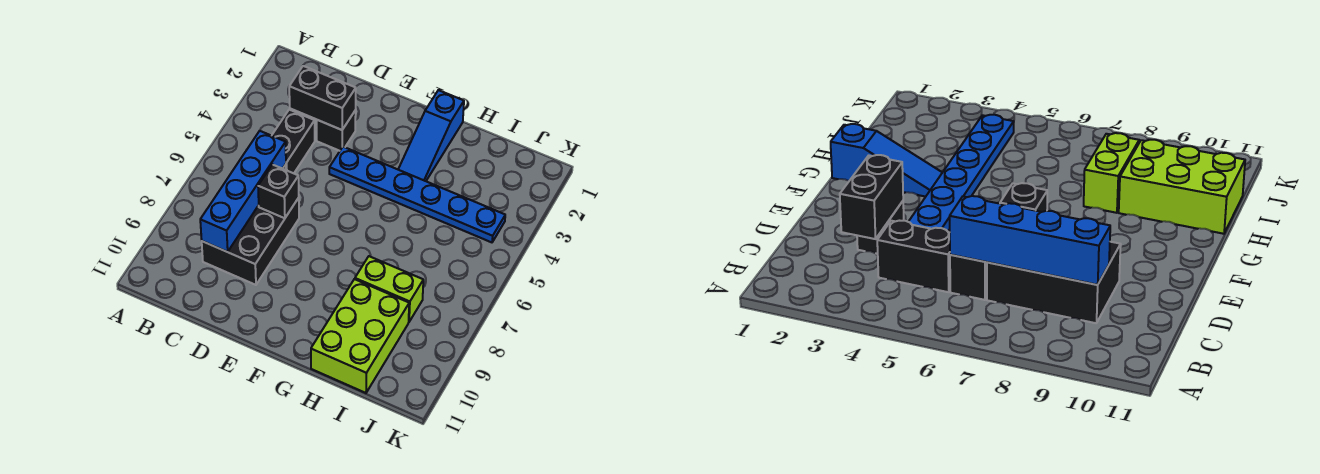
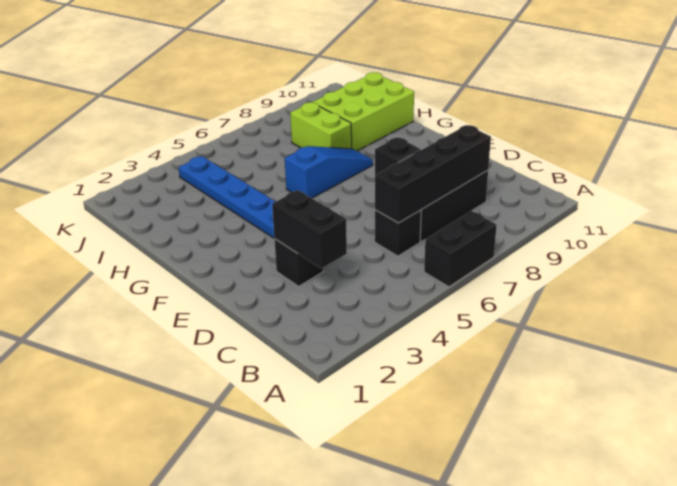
black 1x2 brick [272,110,315,173] -> black 1x2 brick moved to [424,211,497,287]
blue 1x4 brick [200,131,286,252] -> black 1x4 brick [375,125,491,223]
blue 1x3 slope [398,90,464,181] -> blue 1x3 slope moved to [285,146,373,198]

